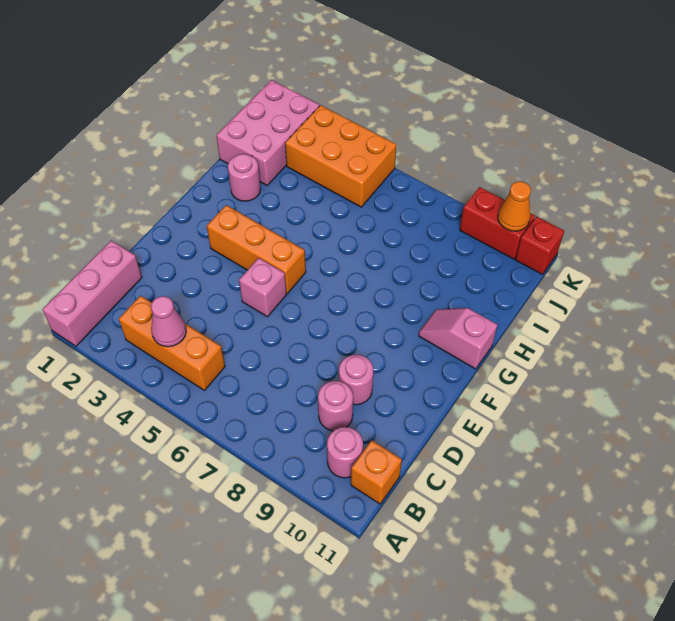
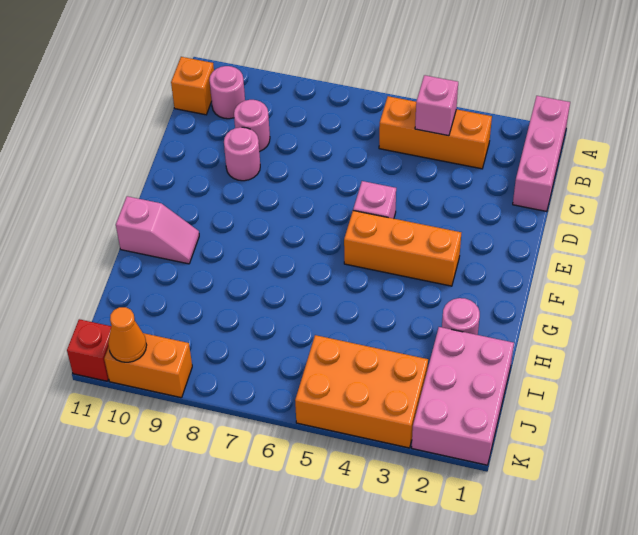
pink 1x1 cone [151,296,186,347] -> pink 1x1 brick [415,75,458,136]
red 1x2 brick [460,187,535,259] -> orange 1x2 brick [104,333,192,398]

